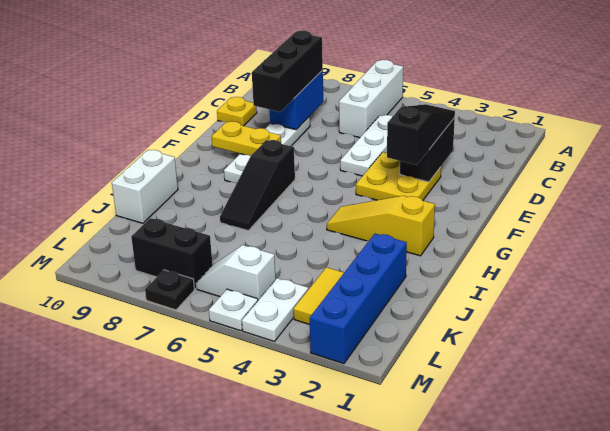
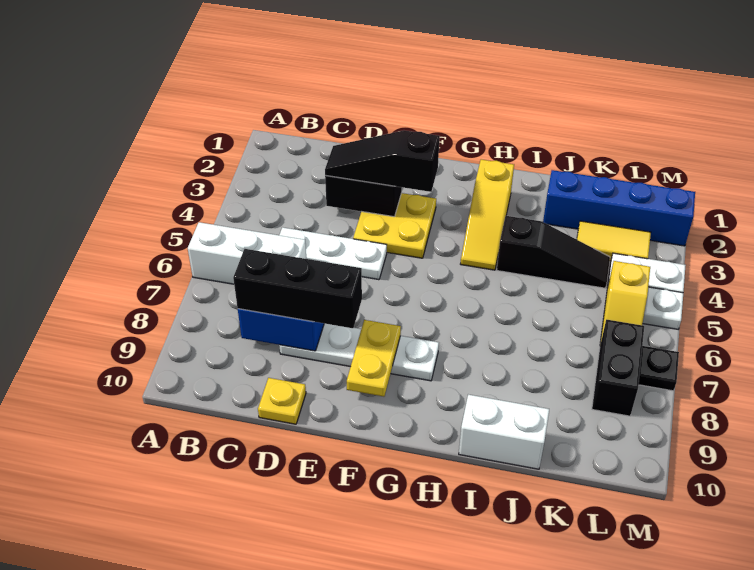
black 1x3 slope [220,140,295,230] -> black 1x3 slope moved to [497,216,610,288]
white 1x2 slope [196,245,276,300] -> yellow 1x2 slope [600,261,650,344]

